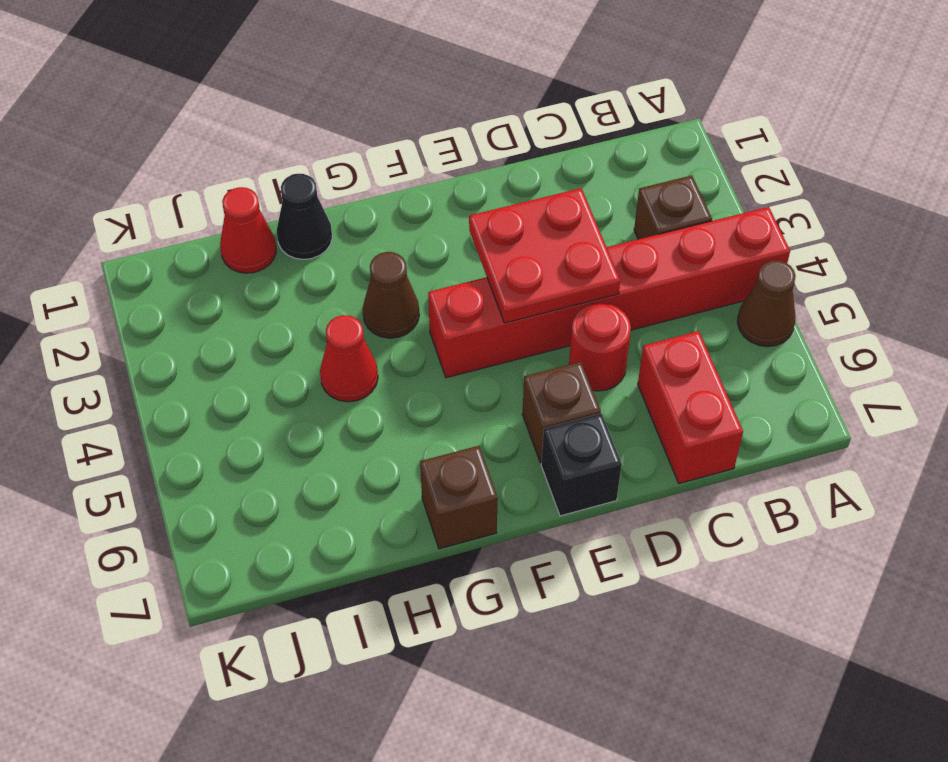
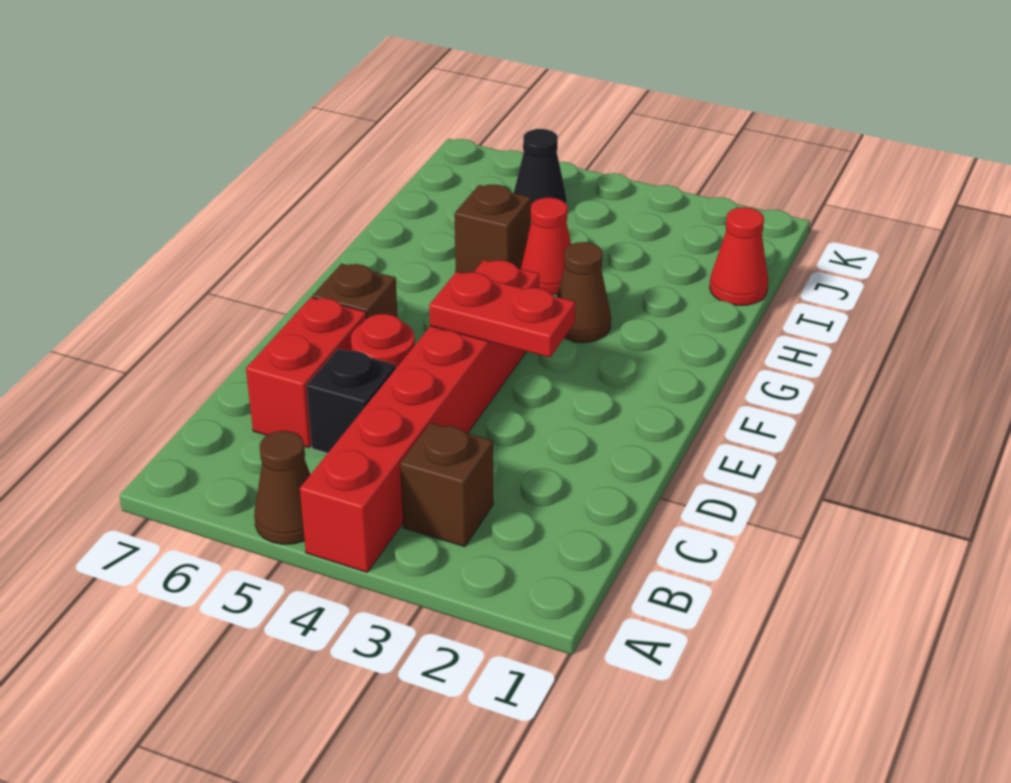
red 1x2 brick [638,331,743,484] -> red 1x2 brick turned to [246,297,366,448]
red 2x2 plate [469,188,620,323] -> red 1x2 plate [429,272,575,358]
black 1x1 brick [541,413,622,516] -> black 1x1 brick moved to [306,349,396,453]
brown 1x1 brick [420,446,498,549] -> brown 1x1 brick moved to [455,185,531,273]
black 1x1 cone [277,174,332,259] -> black 1x1 cone moved to [514,129,567,205]

